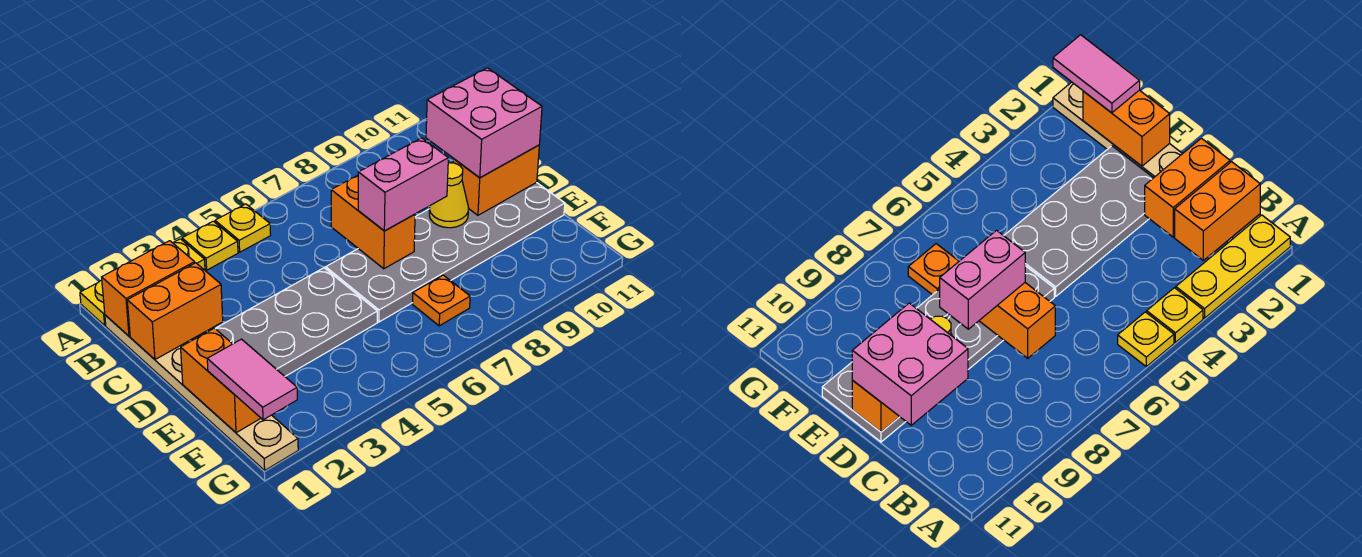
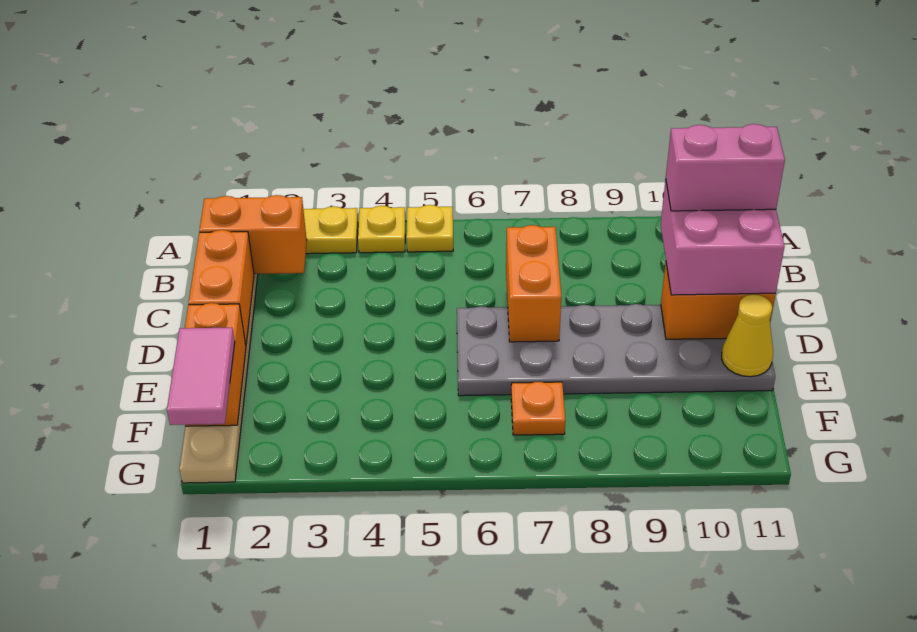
orange 1x2 brick [127,263,223,359] -> orange 1x2 brick turned to [189,230,254,344]
grey 2x4 plate [215,268,377,376] -> none
pink 1x2 brick [358,138,448,231] -> pink 1x2 brick moved to [666,124,785,211]
yellow 1x1 cone [429,163,469,228] -> yellow 1x1 cone moved to [722,294,773,377]

